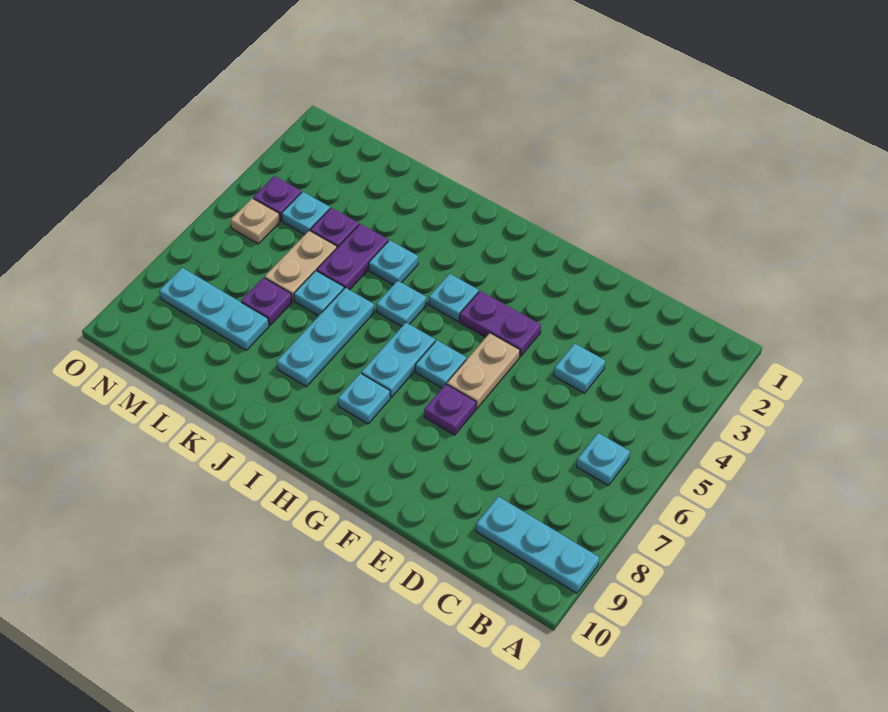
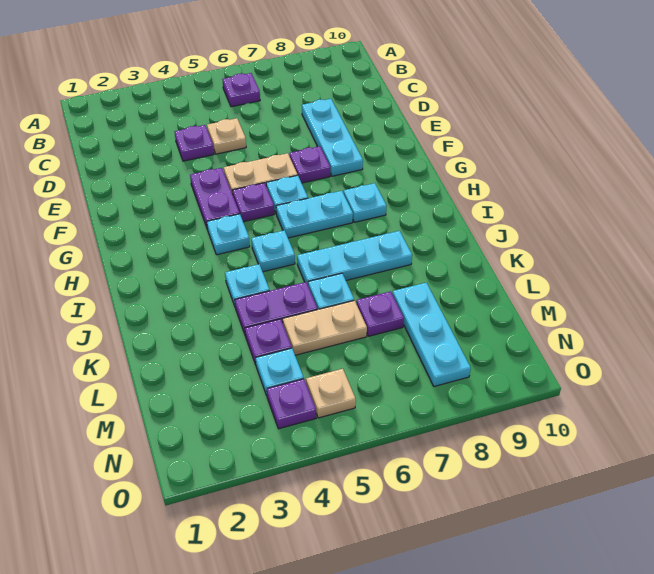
cyan 1x3 plate [476,496,599,593] -> cyan 1x3 plate moved to [302,99,363,176]
cyan 1x1 plate [577,433,630,486] -> purple 1x1 plate [222,73,260,107]
cyan 1x1 plate [554,343,605,393] -> purple 1x1 plate [175,125,214,161]
none -> tan 1x1 plate [207,118,246,154]
none -> purple 1x1 plate [232,183,274,222]

